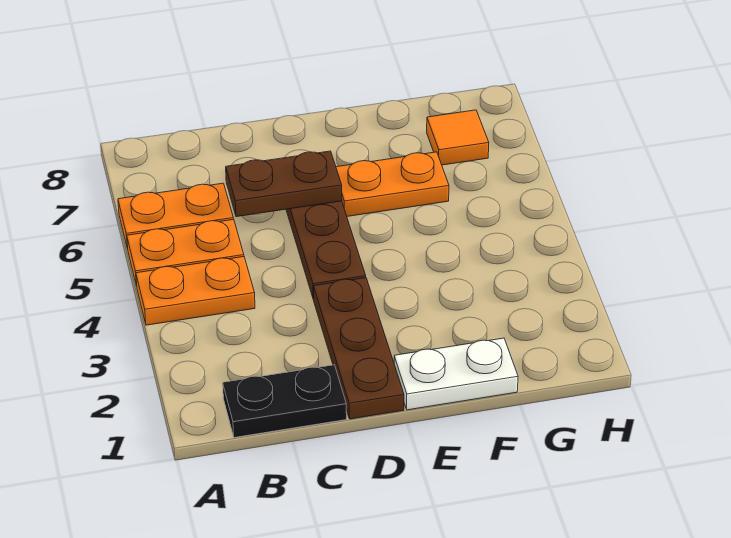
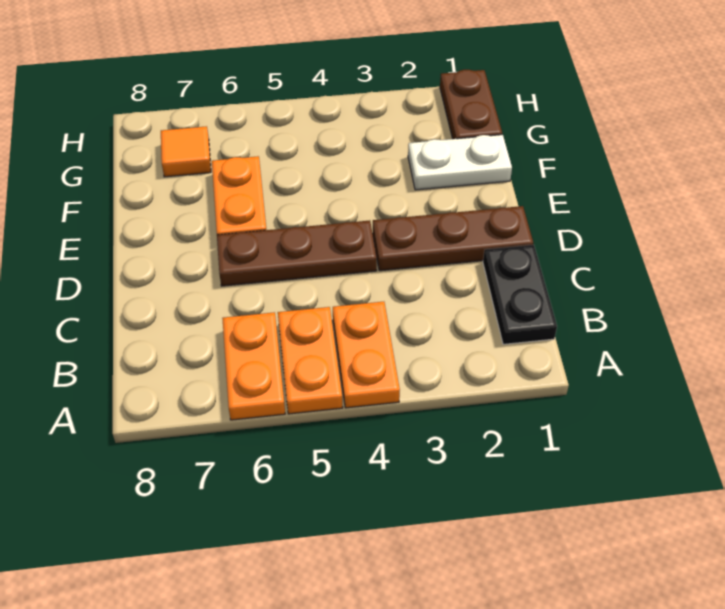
brown 1x2 plate [226,151,342,217] -> brown 1x2 plate moved to [440,70,502,139]
white 1x2 plate [394,338,518,410] -> white 1x2 plate turned to [408,135,512,190]

